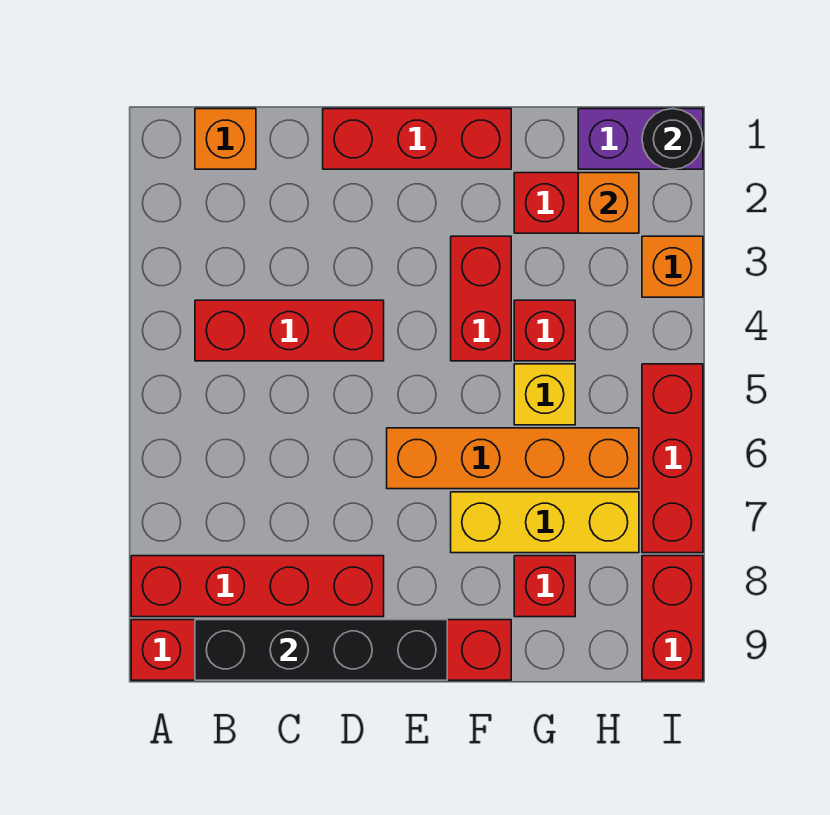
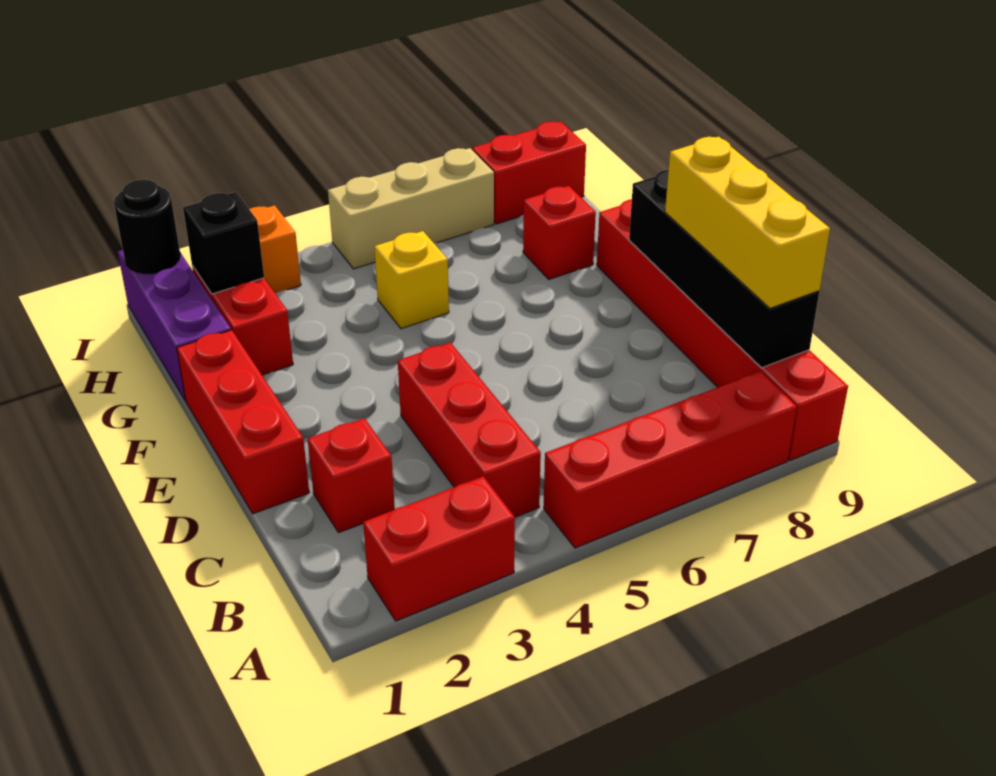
red 1x4 brick [131,556,384,617] -> red 1x4 brick turned to [544,371,797,548]
orange 1x1 brick [195,109,256,169] -> none
orange 1x4 brick [387,428,639,489] -> none
red 1x2 brick [451,236,511,361] -> red 1x2 brick moved to [363,476,515,621]
yellow 1x3 brick [451,492,639,553] -> yellow 1x3 brick moved to [665,137,830,308]
red 1x1 brick [514,300,575,361] -> red 1x1 brick moved to [308,418,395,533]
purple 1x2 brick [578,109,703,169] -> purple 1x3 brick [118,250,231,401]
orange 1x1 brick [578,173,639,233] -> black 1x1 brick [183,192,264,294]
red 1x3 brick [642,364,703,553] -> tan 1x3 brick [328,148,494,269]

